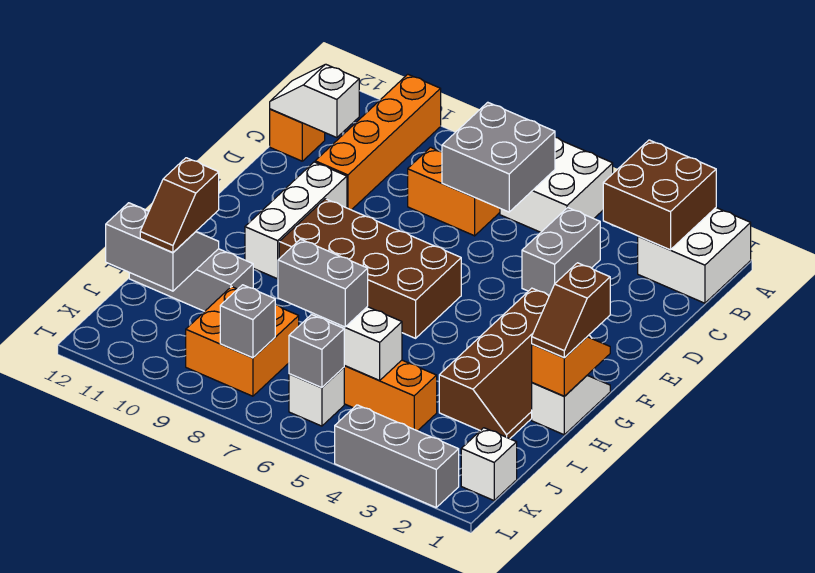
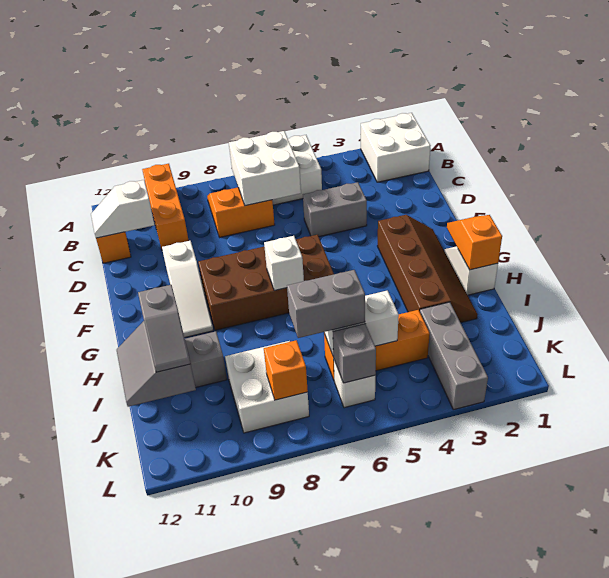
brown 2x2 brick [603,140,716,250] -> none
orange 1x4 brick [315,74,441,210] -> orange 1x3 brick [142,164,189,249]
grey 2x2 brick [442,102,555,212] -> white 2x2 brick [229,131,301,206]
grey 1x2 brick [522,208,600,296] -> grey 1x2 brick turned to [303,182,367,237]
white 1x3 brick [245,162,347,279] -> white 1x3 slope [162,241,213,337]
brown 1x2 slope [532,263,610,358] -> none
grey 2x2 slope [106,203,219,291] -> grey 2x2 slope turned to [117,321,196,407]
brown 1x2 slope [140,158,219,252] -> grey 1x2 slope [138,285,190,372]
orange 2x2 brick [186,287,299,396] -> white 2x2 brick [225,341,309,433]
white 1x1 brick [461,428,517,500] -> white 1x1 brick moved to [264,236,304,290]
grey 1x1 brick [220,285,275,358] -> orange 1x1 brick [264,340,308,400]
grey 1x3 brick [335,405,459,507] -> grey 1x3 brick turned to [420,302,488,410]

